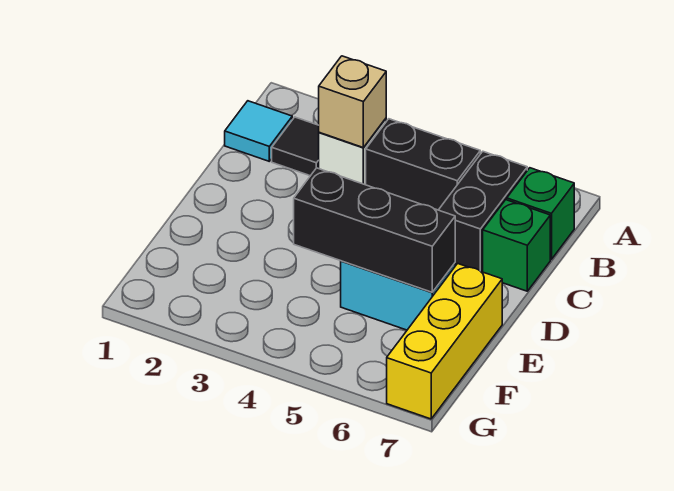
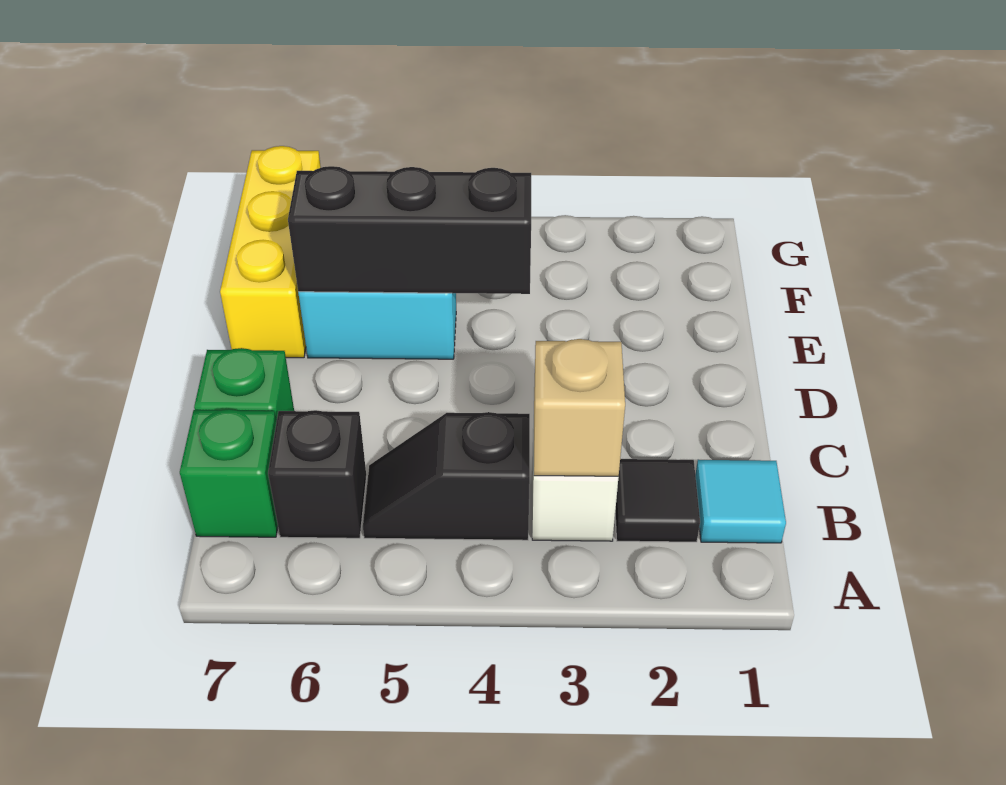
black 1x2 brick [366,119,480,210] -> black 1x2 slope [363,412,530,540]
black 1x2 brick [439,152,527,272] -> black 1x1 brick [268,410,367,538]

